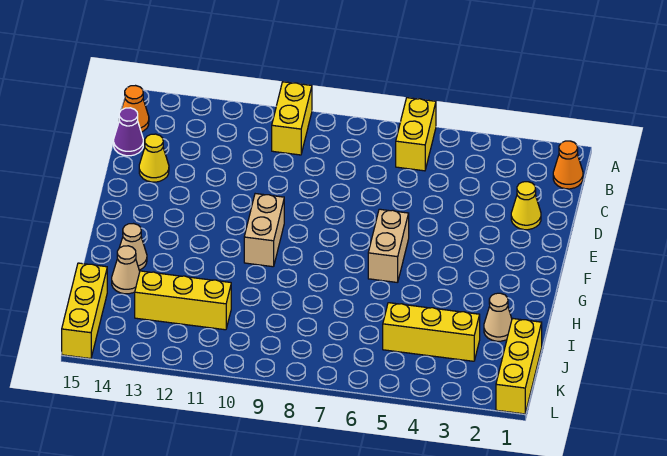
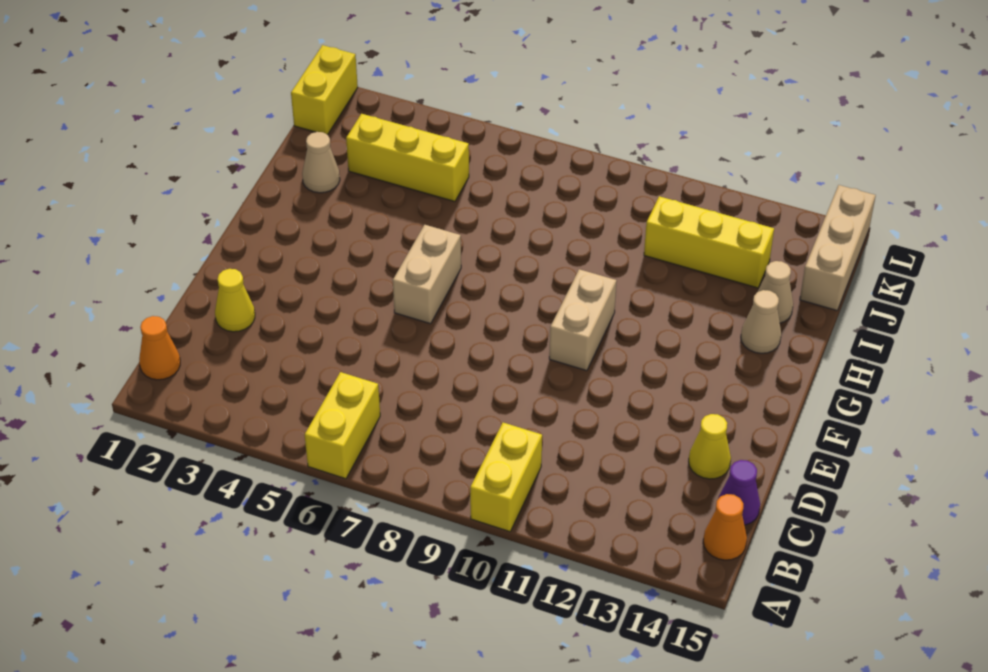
yellow 1x3 brick [496,318,542,414] -> yellow 1x2 brick [291,45,358,135]
yellow 1x3 brick [62,263,107,359] -> tan 1x3 brick [800,185,876,310]

